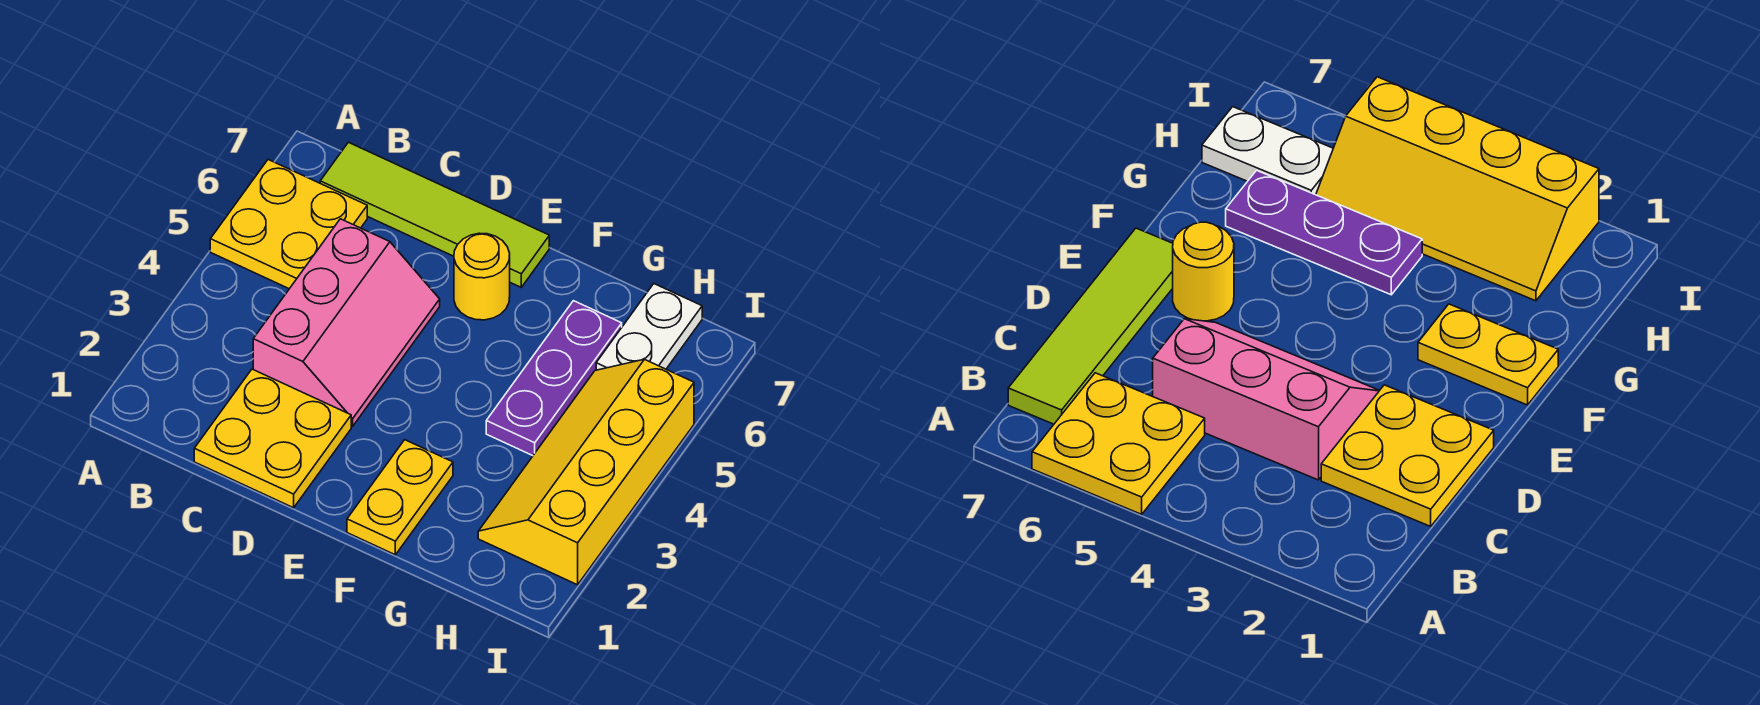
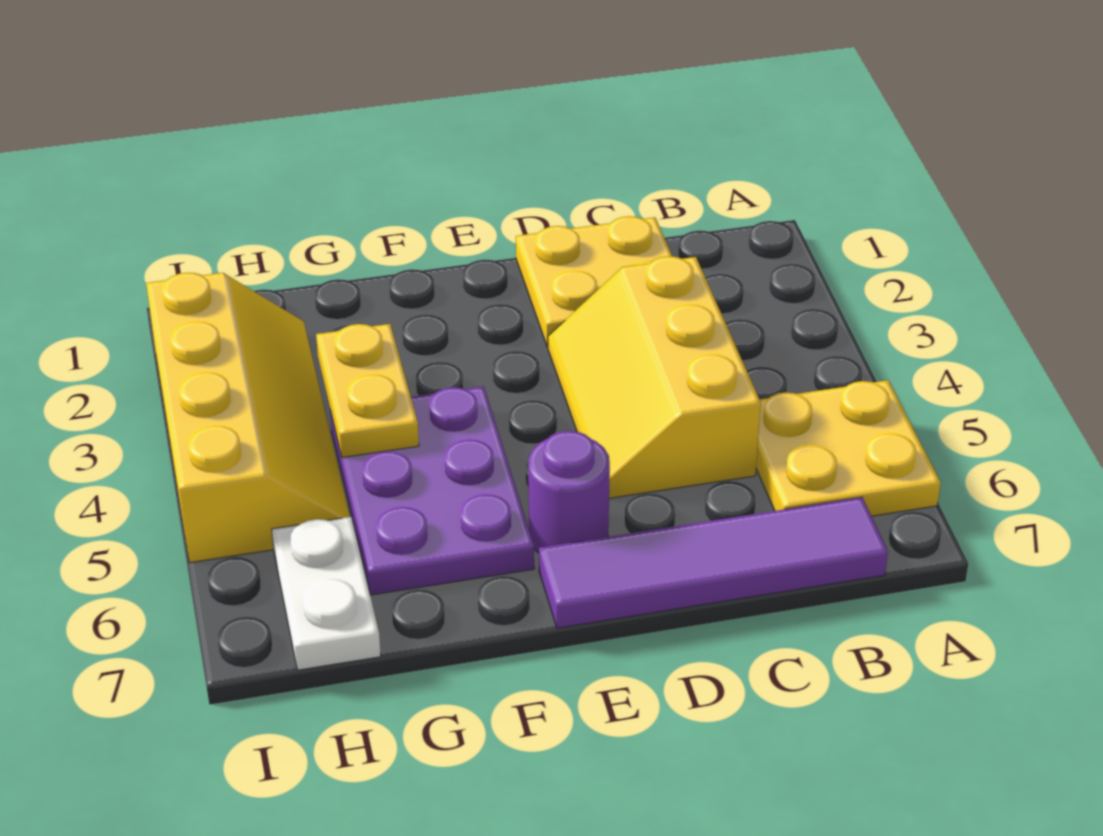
lime 1x4 tile [320,142,549,287] -> purple 1x4 tile [539,497,888,628]
pink 2x3 slope [253,219,440,426] -> yellow 2x3 slope [548,256,761,498]
yellow 1x1 round brick [454,233,510,320] -> purple 1x1 round brick [528,431,610,553]
yellow 1x2 plate [347,440,453,555] -> yellow 1x2 plate moved to [316,324,419,458]
purple 1x3 plate [486,301,622,456] -> purple 2x3 plate [330,386,534,595]

